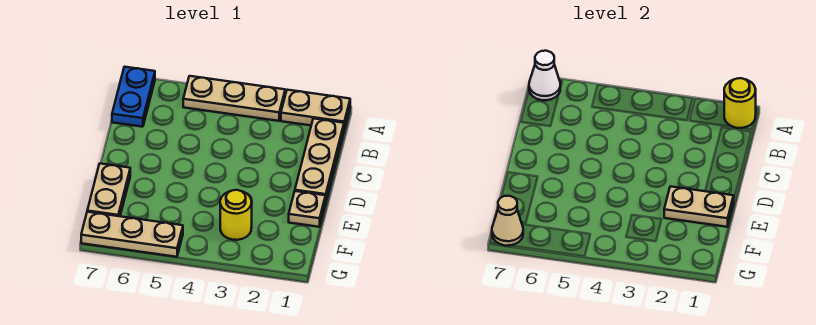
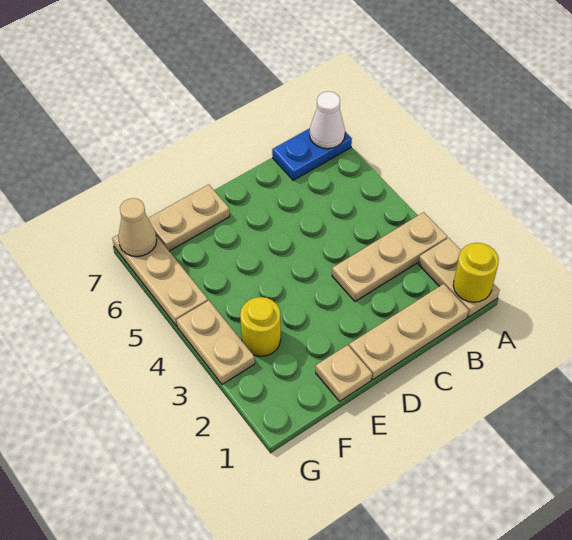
tan 1x3 plate [183,76,285,121] -> tan 1x3 plate turned to [332,212,447,302]
tan 1x2 plate [664,186,734,227] -> tan 1x2 plate moved to [176,300,255,384]

